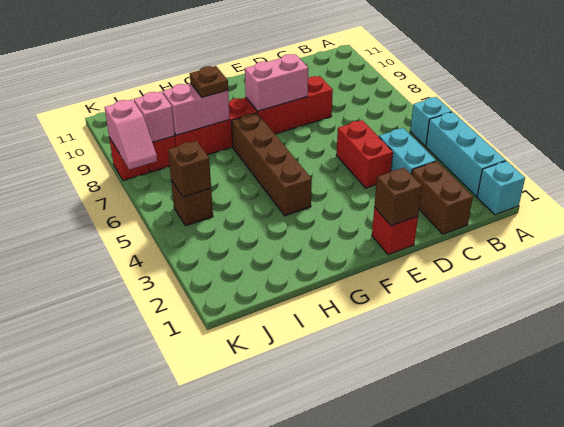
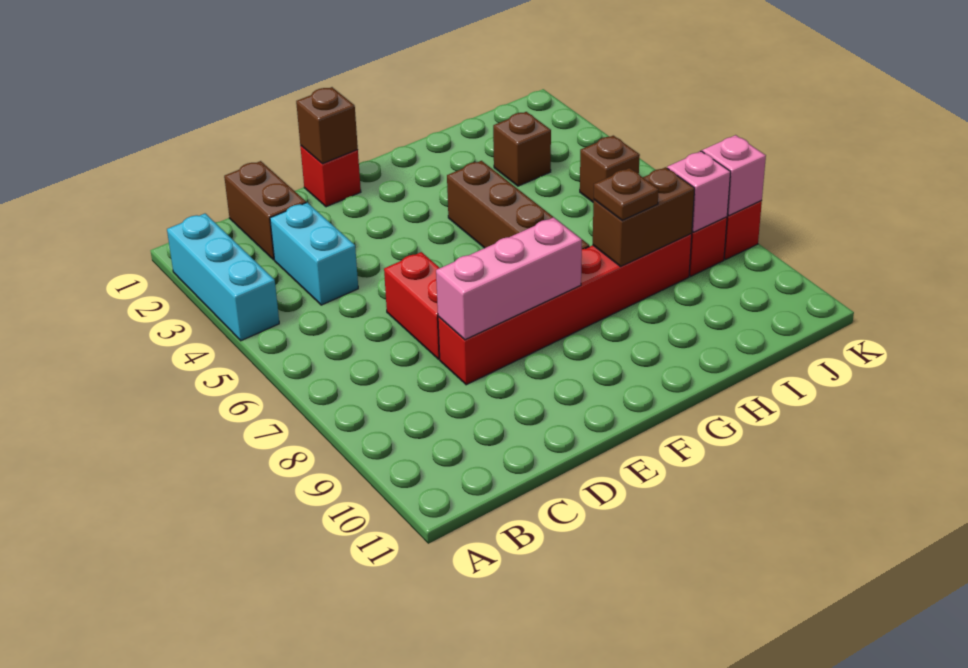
cyan 1x1 brick [477,161,525,215] -> none
cyan 1x1 brick [410,97,452,146] -> none
red 1x2 brick [336,120,393,188] -> red 1x2 brick moved to [384,252,440,359]
pink 1x2 brick [245,54,308,111] -> pink 1x3 brick [436,217,582,340]
pink 1x2 brick [163,83,230,135] -> brown 1x2 brick [593,167,695,266]
brown 1x1 brick [168,141,211,197] -> brown 1x1 brick moved to [493,112,551,186]

